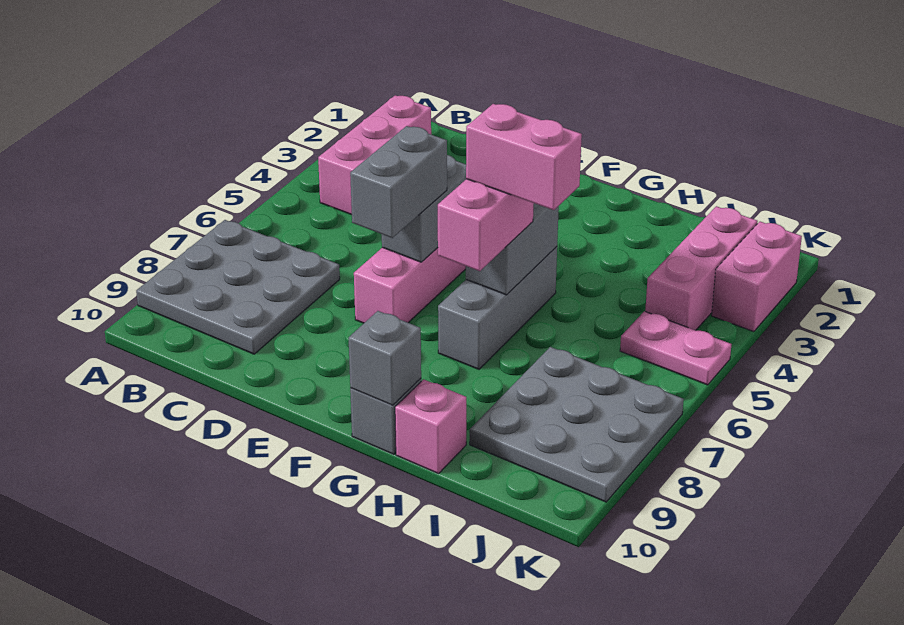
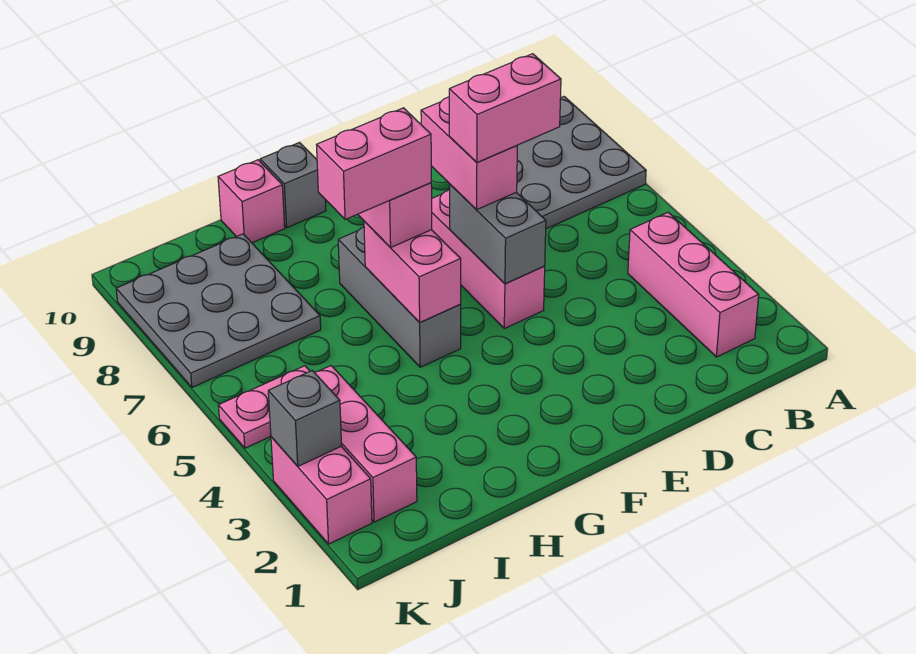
none -> pink 1x2 brick [449,54,561,162]
grey 1x2 brick [350,126,447,238] -> pink 1x2 brick [421,97,517,209]
grey 1x2 brick [466,203,559,295] -> pink 1x2 brick [364,221,461,322]
grey 1x1 brick [349,311,421,405] -> grey 1x1 brick moved to [268,371,342,466]

